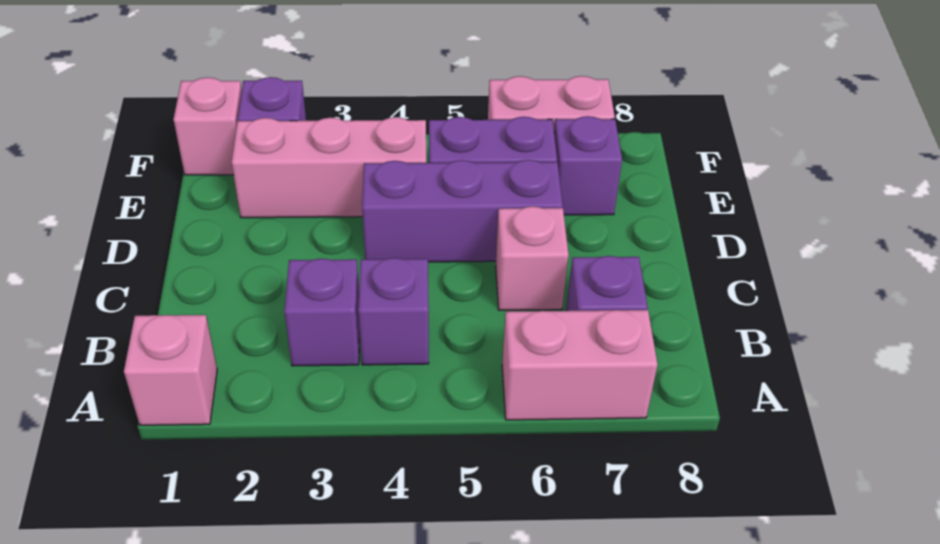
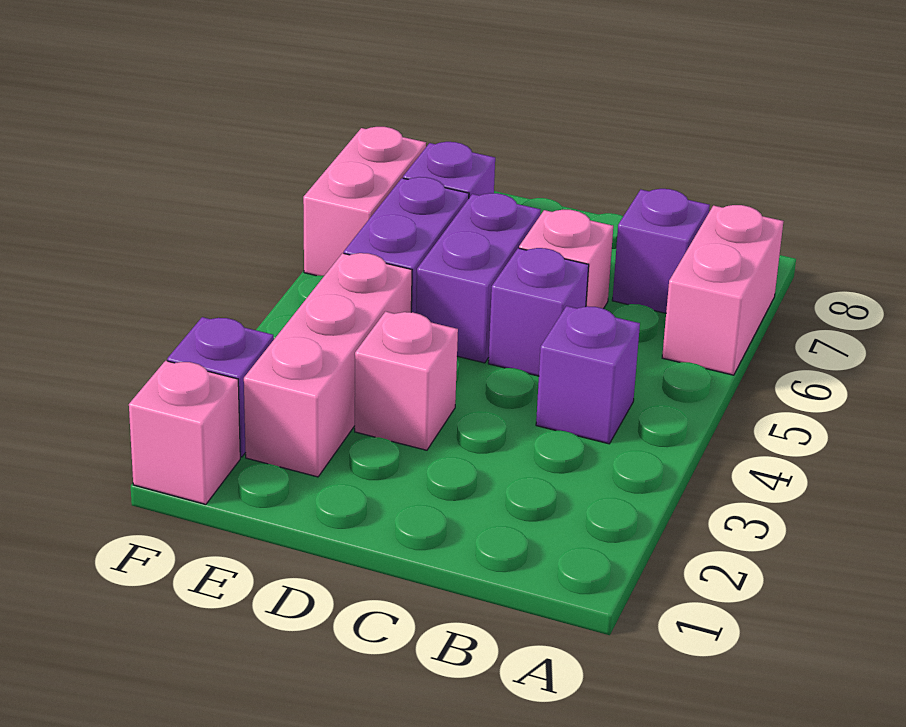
pink 1x1 brick [124,315,217,425] -> pink 1x1 brick moved to [355,311,458,450]
purple 1x1 brick [284,259,360,366] -> purple 1x1 brick moved to [488,248,589,376]
purple 1x3 brick [362,160,563,262] -> purple 1x2 brick [416,193,540,363]

